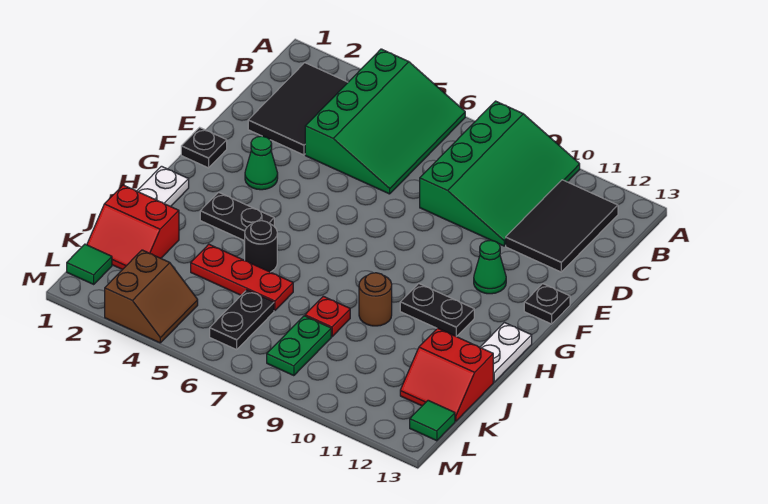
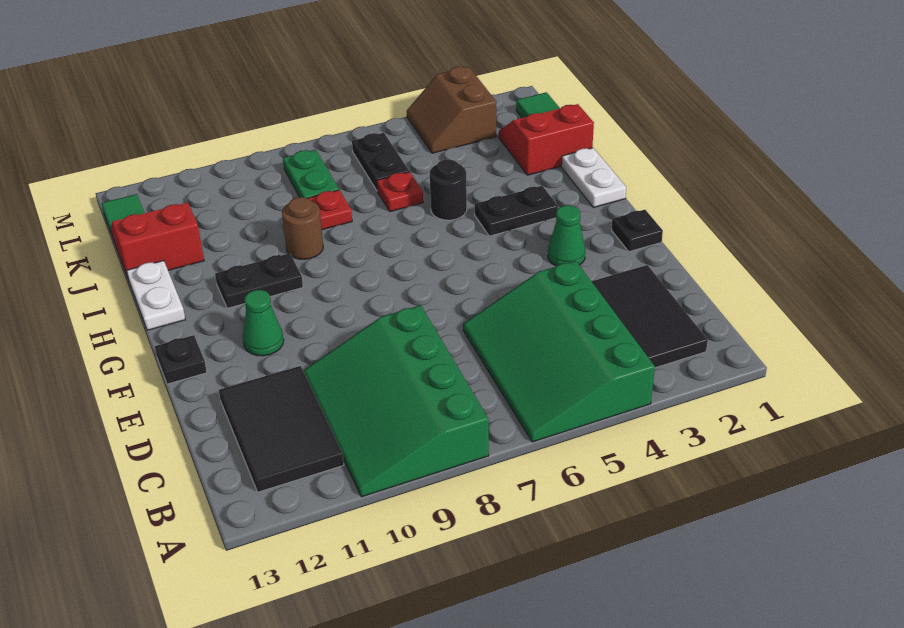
red 1x3 plate [191,244,293,311] -> red 1x1 plate [377,172,423,212]

